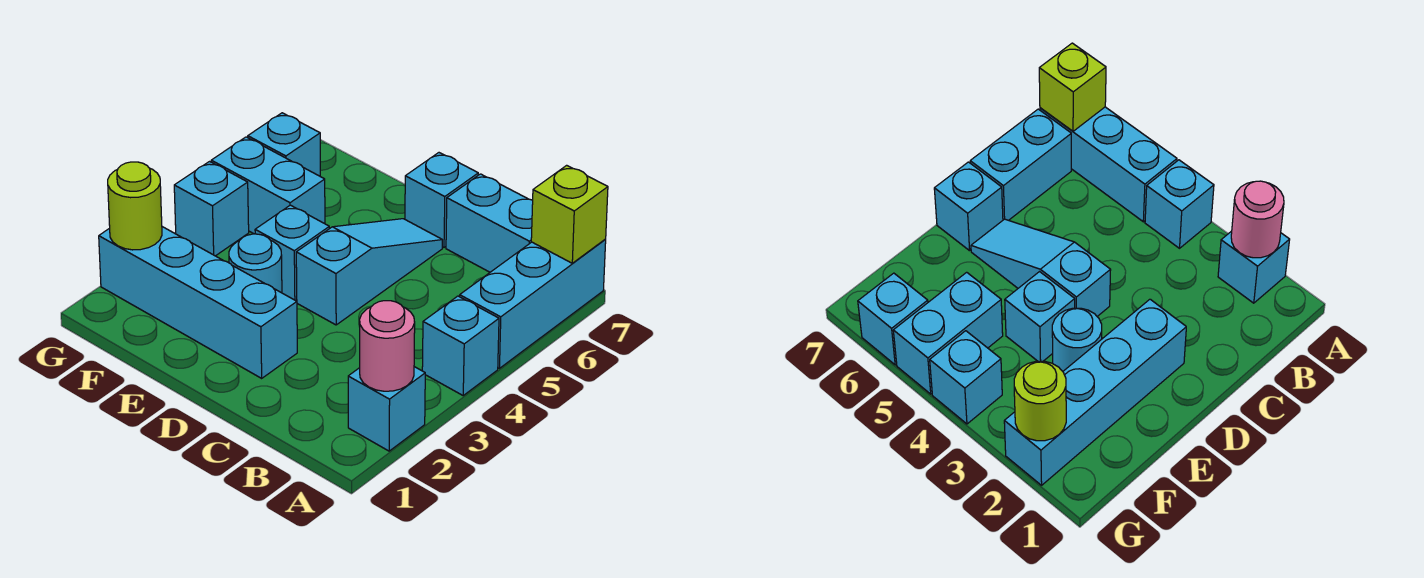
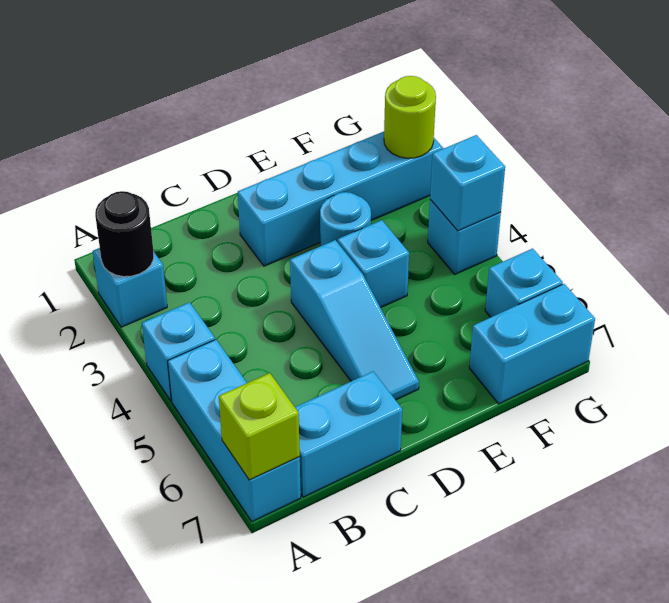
pink 1x1 round brick [360,301,415,391] -> black 1x1 round brick [95,191,154,277]
cyan 1x1 brick [405,153,478,247] -> cyan 1x1 brick moved to [430,135,505,231]
cyan 1x2 brick [211,137,325,234] -> cyan 1x2 brick moved to [469,284,595,404]

